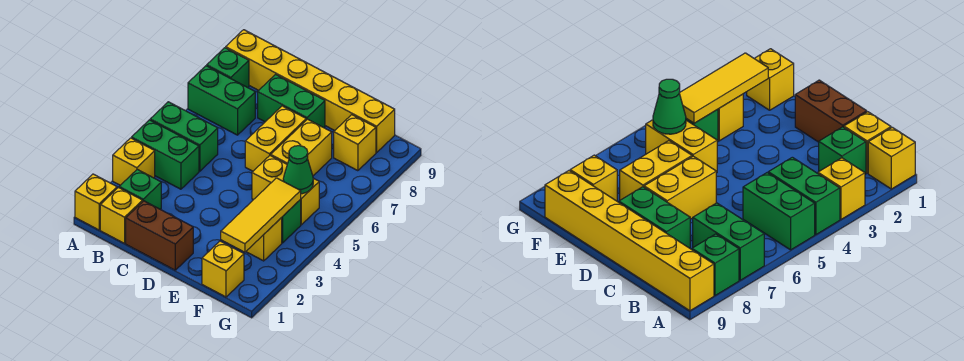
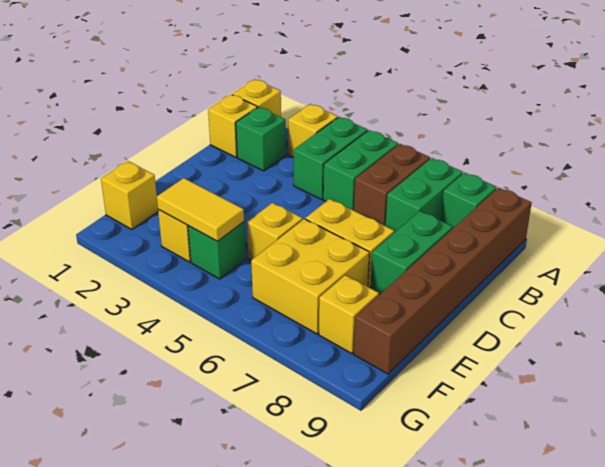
yellow 1x6 brick [226,30,395,152] -> brown 1x6 brick [354,188,532,374]
brown 1x2 brick [126,201,193,270] -> brown 1x2 brick moved to [354,144,430,226]
yellow 1x2 brick [252,155,319,225] -> yellow 1x1 brick [247,203,303,260]
yellow 1x2 brick [271,119,332,176] -> yellow 2x2 brick [251,219,369,334]
yellow 1x3 tile [221,178,301,252] -> yellow 1x2 tile [157,178,244,241]
green 1x1 cone [283,146,313,194] -> none

